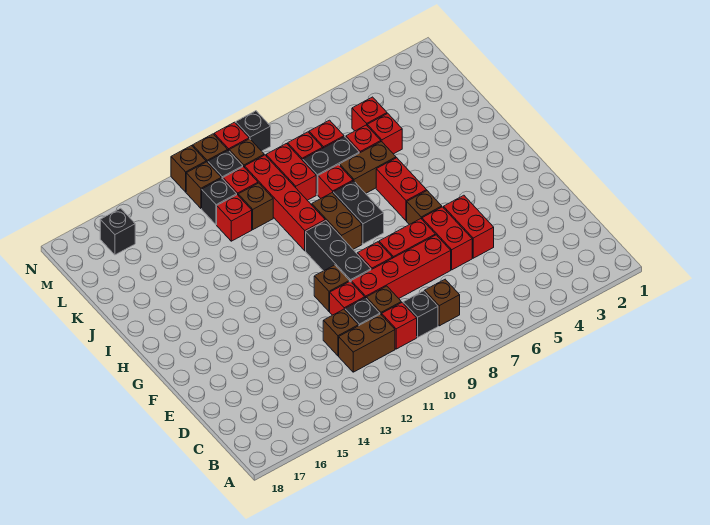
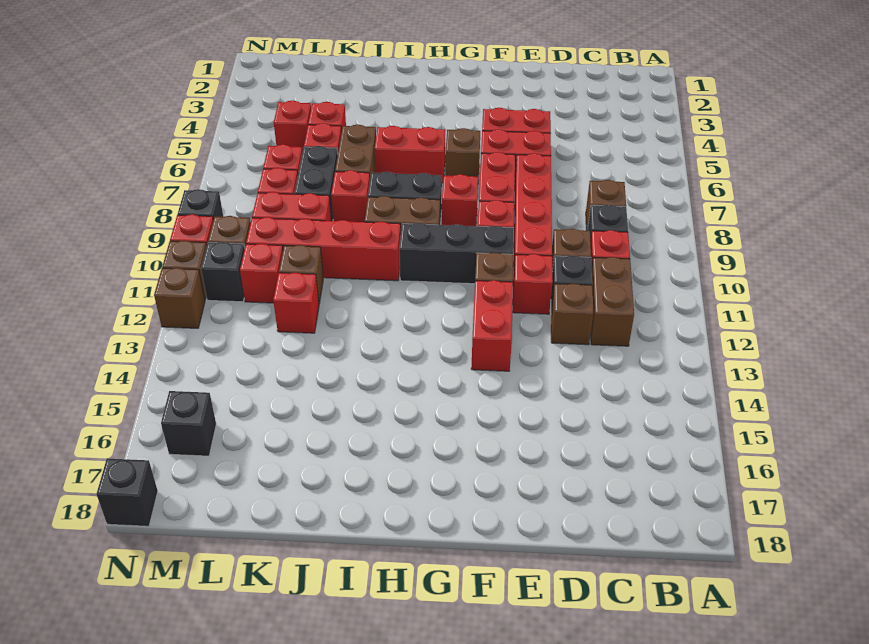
none -> red 1x2 brick [471,280,513,371]
none -> red 1x1 brick [442,174,478,226]
black 1x1 brick [202,178,237,225] -> black 1x1 brick moved to [97,458,158,526]
brown 1x1 brick [186,162,221,208] -> none

